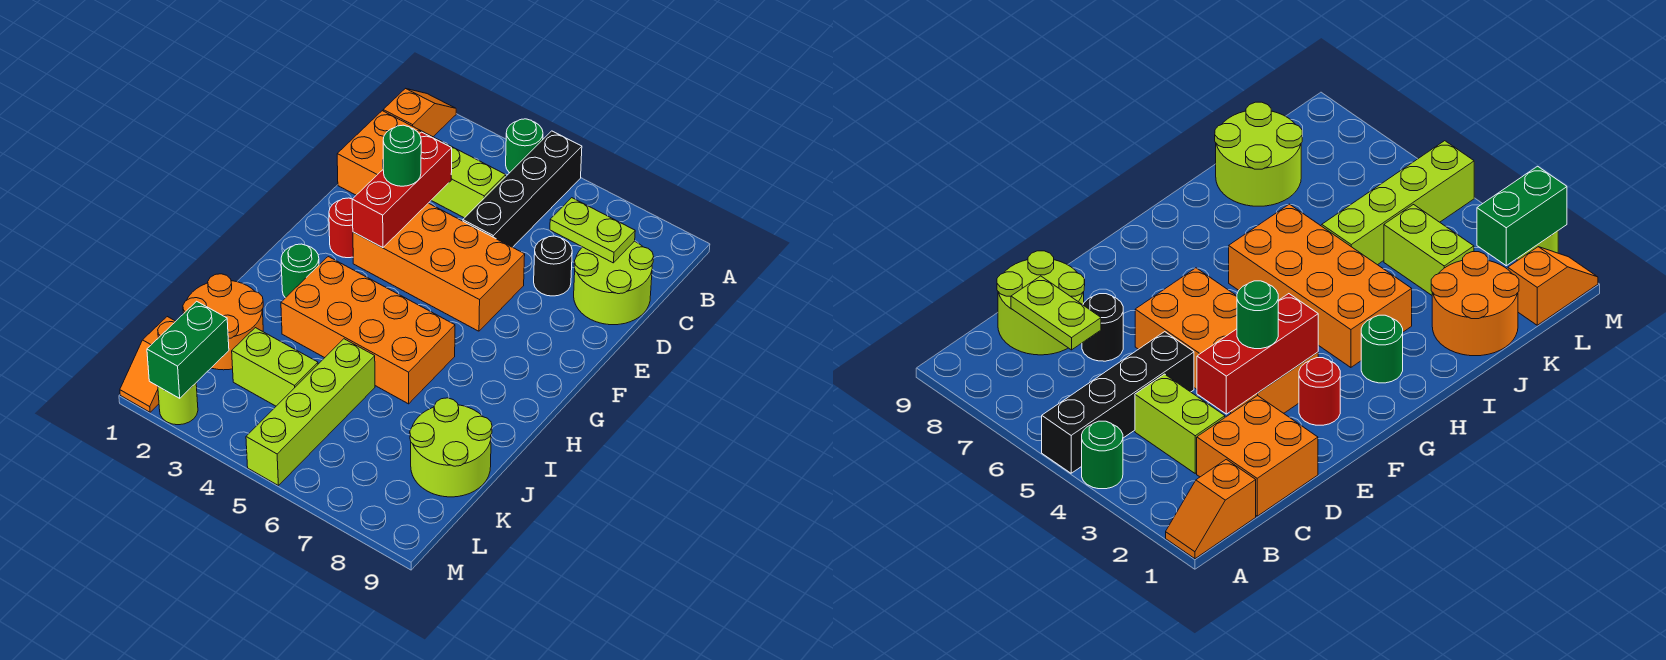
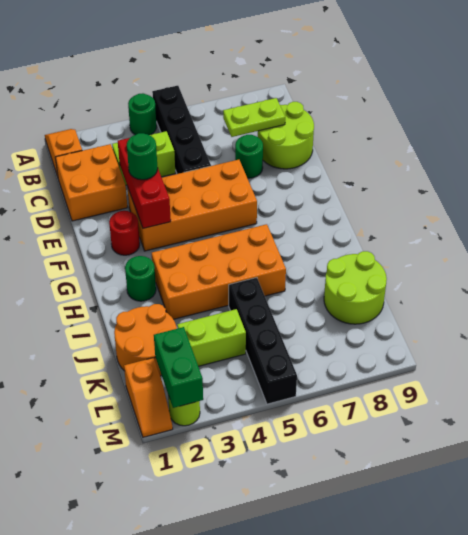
black 1x1 round brick [534,236,572,296] -> green 1x1 round brick [235,135,263,178]
lime 1x4 brick [246,339,375,485] -> black 1x4 brick [229,278,297,404]

